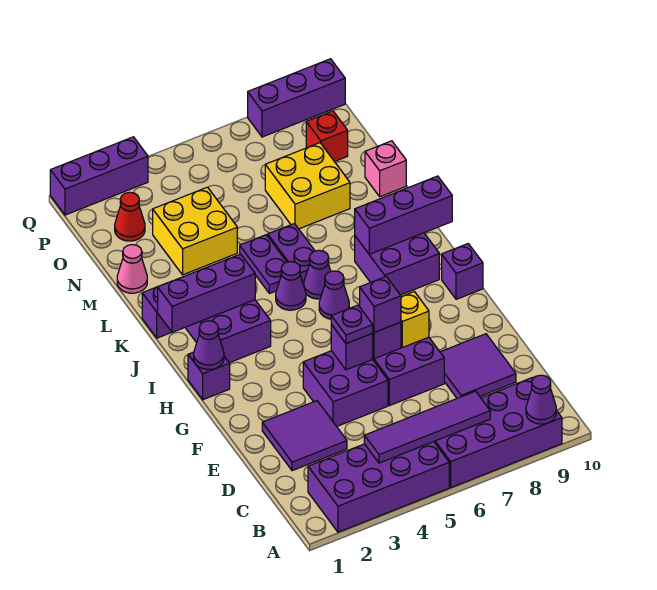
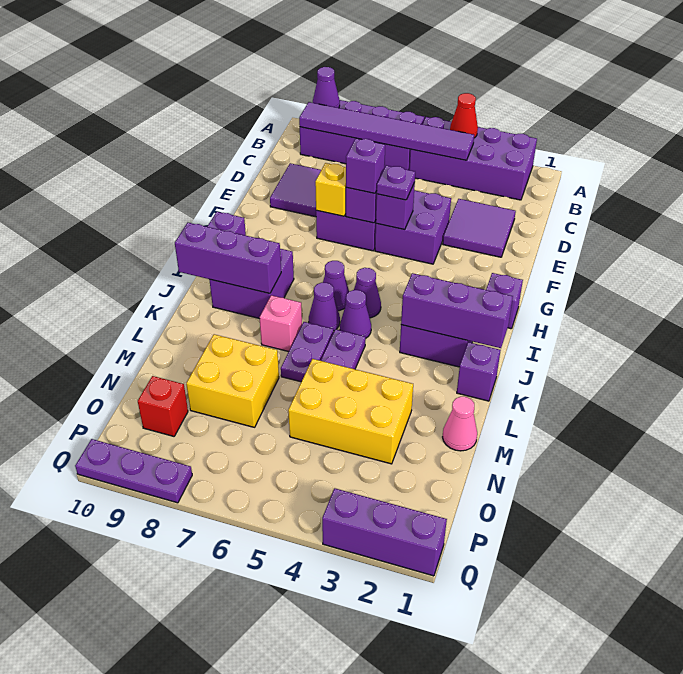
purple 1x4 tile [364,391,490,463] -> purple 1x6 tile [299,102,474,160]
purple 1x1 cone [194,321,224,370] -> purple 1x1 cone moved to [354,268,381,318]
yellow 2x2 brick [153,187,237,275] -> yellow 2x3 brick [288,359,413,464]
pink 1x1 brick [365,141,406,197] -> pink 1x1 brick moved to [259,295,302,352]
red 1x1 cone [115,192,145,241] -> red 1x1 cone moved to [450,93,478,138]
purple 1x3 brick [248,59,345,137] -> purple 1x3 plate [75,439,192,503]

